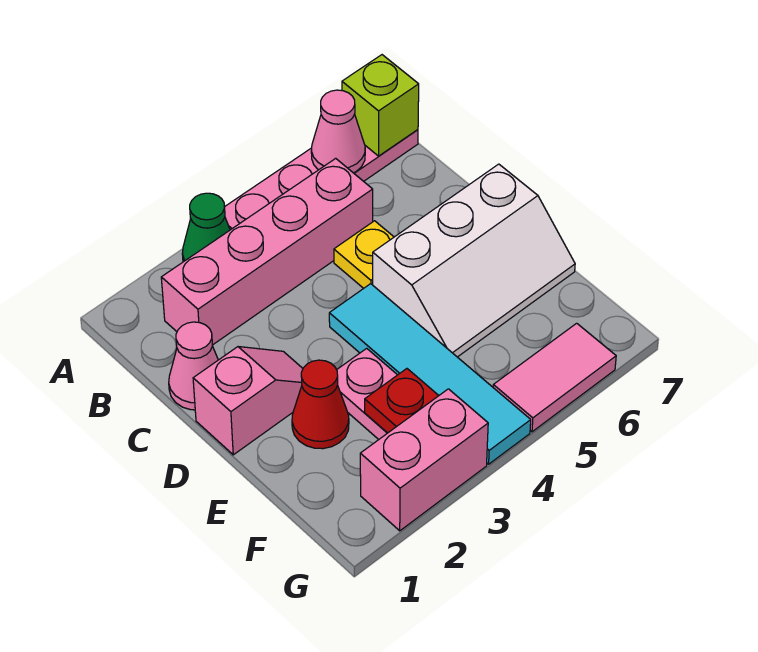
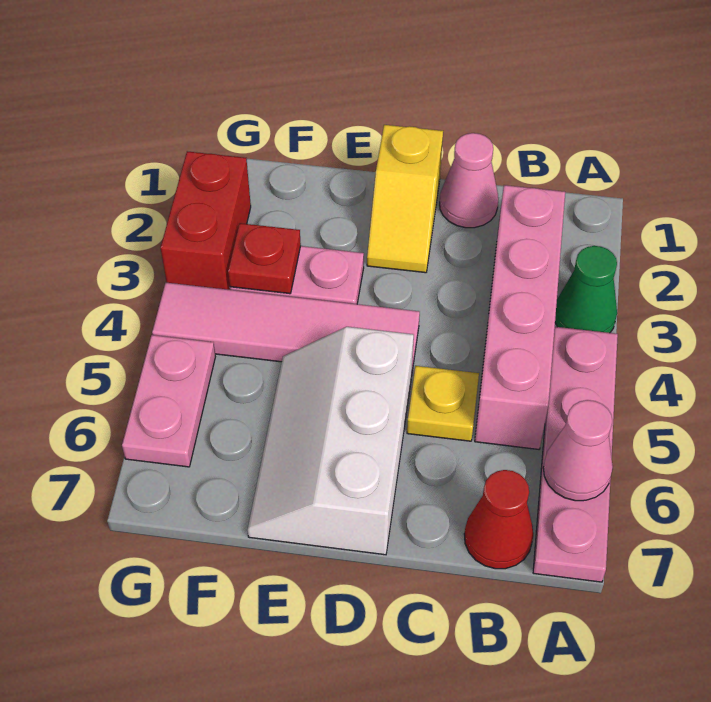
lime 1x1 brick [342,55,419,156] -> none
pink 1x2 slope [193,347,303,455] -> yellow 1x2 slope [367,125,443,273]
cyan 1x4 tile [329,284,531,464] -> pink 1x4 tile [152,283,420,377]
red 1x1 cone [292,360,349,449] -> red 1x1 cone moved to [464,470,533,569]
pink 1x2 brick [360,389,488,531] -> red 1x2 brick [161,151,251,290]
pink 1x2 tile [493,323,616,432] -> pink 1x2 plate [122,335,215,467]

